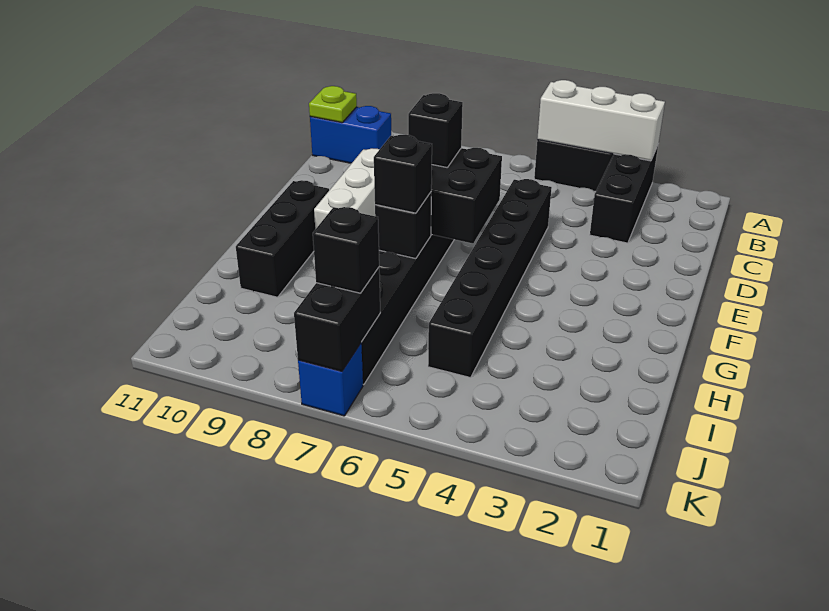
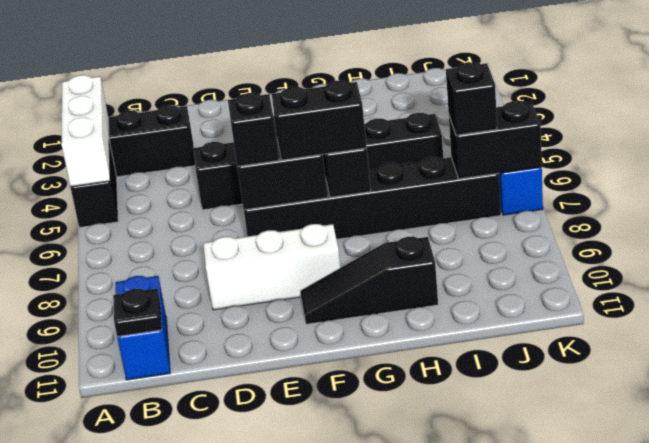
lime 1x1 plate [309,86,357,123] -> black 1x1 plate [113,289,162,337]
black 1x3 brick [236,180,329,297] -> black 1x3 slope [300,237,438,324]
black 1x1 brick [374,135,432,213] -> black 1x2 brick [272,81,367,160]

